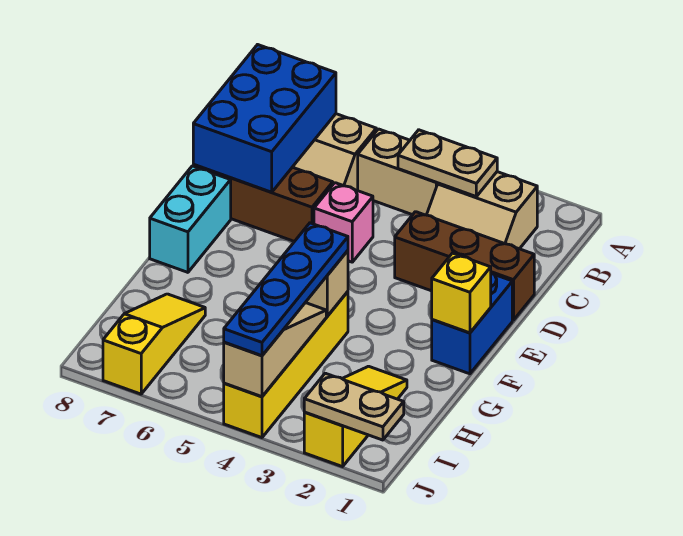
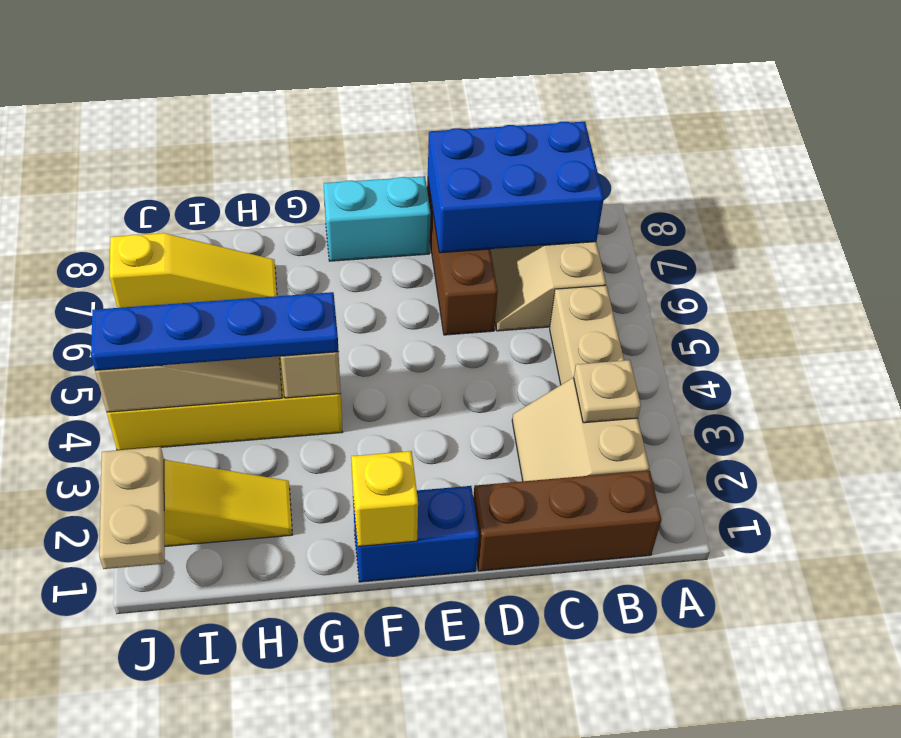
tan 1x2 plate [398,130,497,196] -> tan 1x1 plate [574,360,641,423]
brown 1x3 brick [395,212,534,320] -> brown 1x3 brick turned to [473,471,661,571]
pink 1x1 brick [314,183,373,262] -> none

